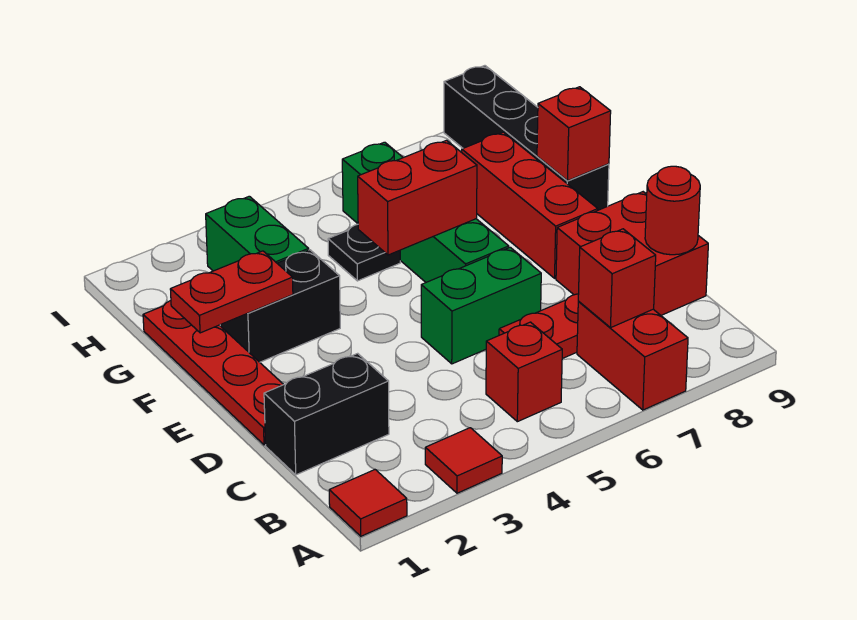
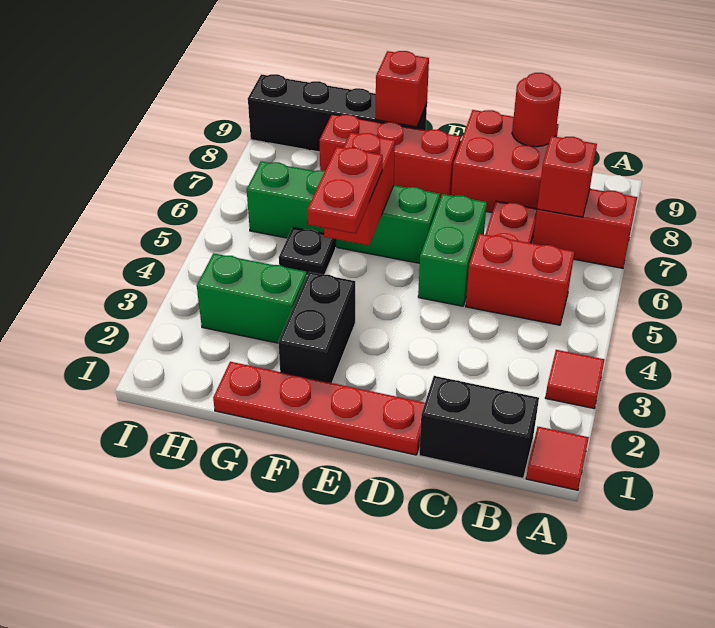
red 1x1 brick [486,322,562,422] -> red 1x2 brick [466,234,574,325]
black 1x2 brick [264,353,389,475] -> black 1x2 brick turned to [419,376,539,478]
red 1x2 plate [170,251,293,333] -> red 1x2 plate moved to [307,147,383,234]

